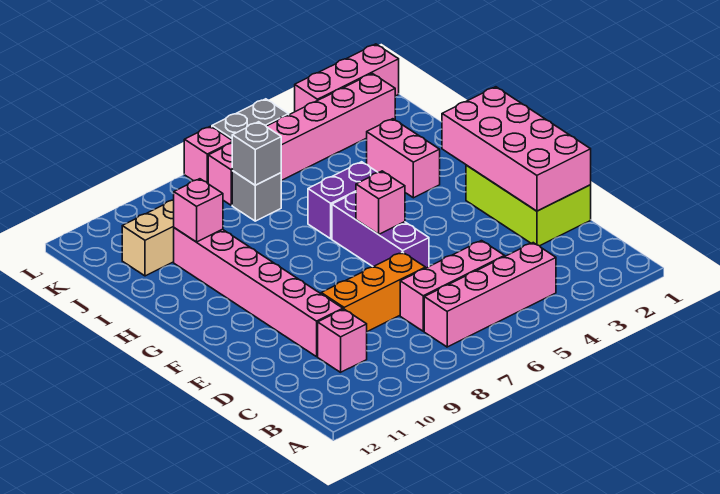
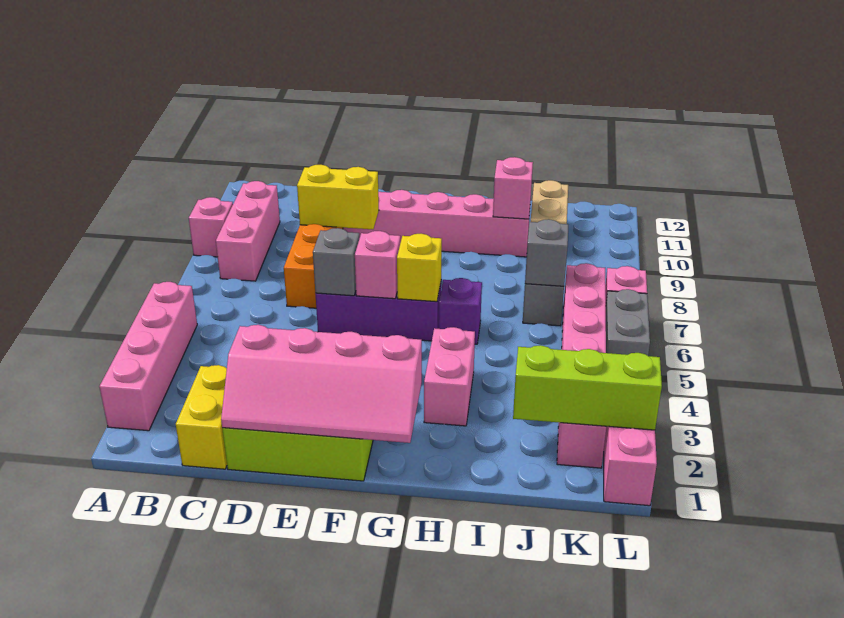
pink 1x4 brick [424,243,556,347] -> pink 1x4 brick moved to [99,282,197,431]
none -> yellow 1x2 brick [176,365,227,469]
pink 1x3 brick [400,241,505,331] -> pink 1x3 brick moved to [216,181,280,281]
pink 1x1 brick [318,309,367,372] -> pink 1x1 brick moved to [189,197,233,257]
pink 2x4 brick [442,87,591,211] -> pink 2x4 slope [221,325,422,443]
none -> yellow 1x2 brick [297,165,379,229]
none -> grey 1x1 brick [313,228,359,296]
none -> yellow 1x1 brick [397,234,442,302]
pink 1x2 brick [367,119,440,198] -> pink 1x2 brick turned to [424,327,475,426]
purple 1x2 brick [308,162,378,239] -> purple 1x1 brick [439,278,482,344]
none -> lime 1x3 brick [513,345,662,430]

